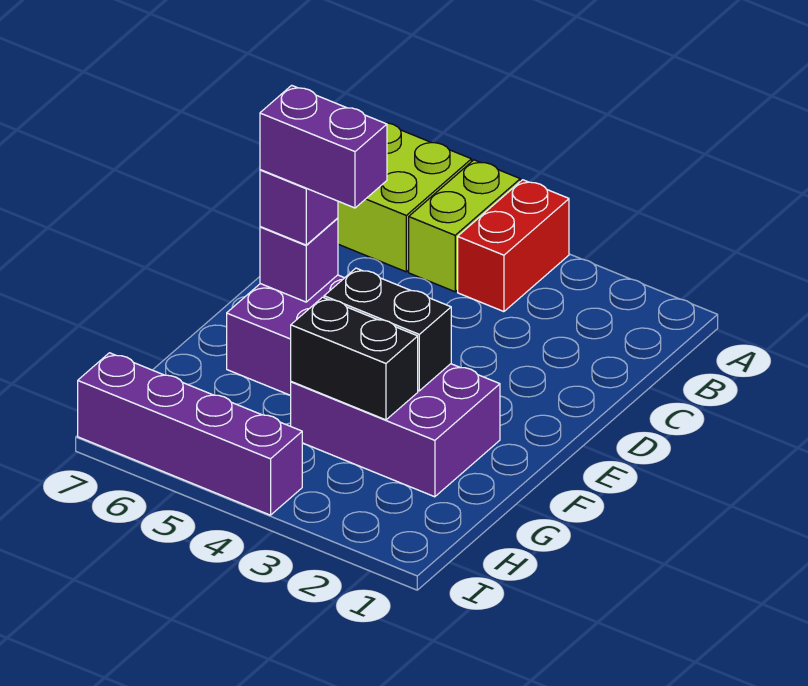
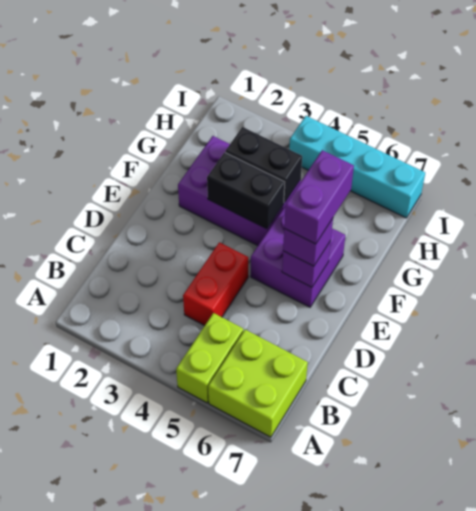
red 1x2 brick [458,180,569,312] -> red 1x2 brick moved to [183,242,248,326]
purple 1x2 brick [260,85,387,208] -> purple 1x2 brick turned to [284,150,354,244]
purple 1x4 brick [78,353,302,515] -> cyan 1x4 brick [289,116,425,218]

